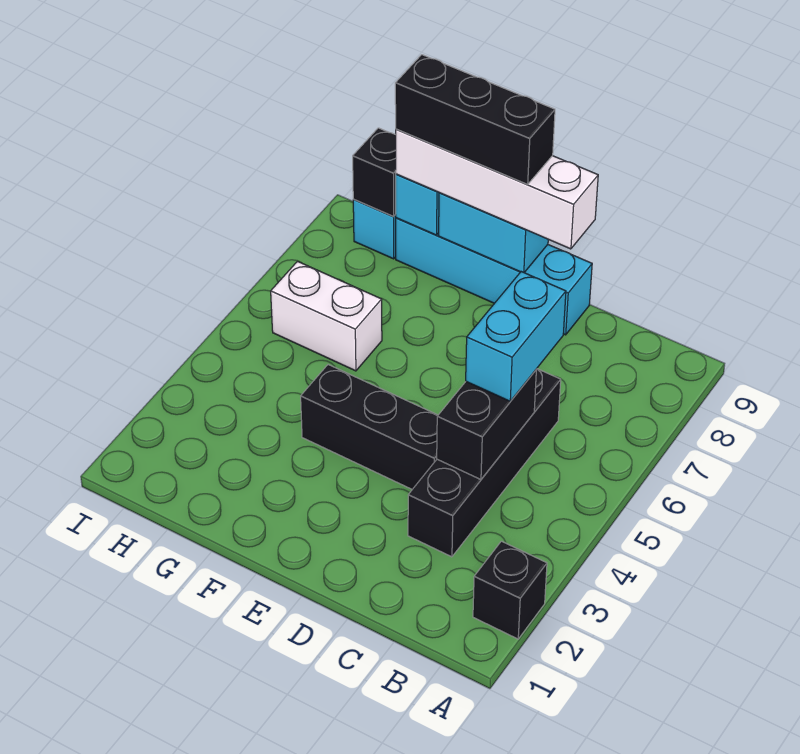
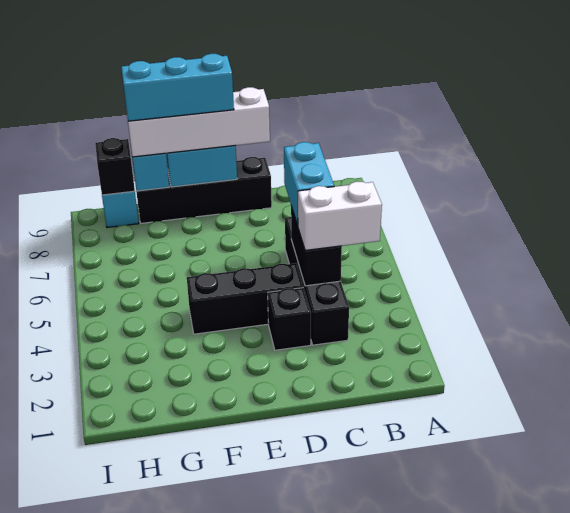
black 1x1 brick [473,541,547,639] -> black 1x1 brick moved to [268,288,311,350]
cyan 1x4 brick [396,218,592,335] -> black 1x4 brick [136,157,272,223]
black 1x3 brick [395,55,555,184] -> cyan 1x3 brick [121,54,234,121]
white 1x2 brick [271,261,382,371] -> white 1x2 brick moved to [298,181,382,250]

